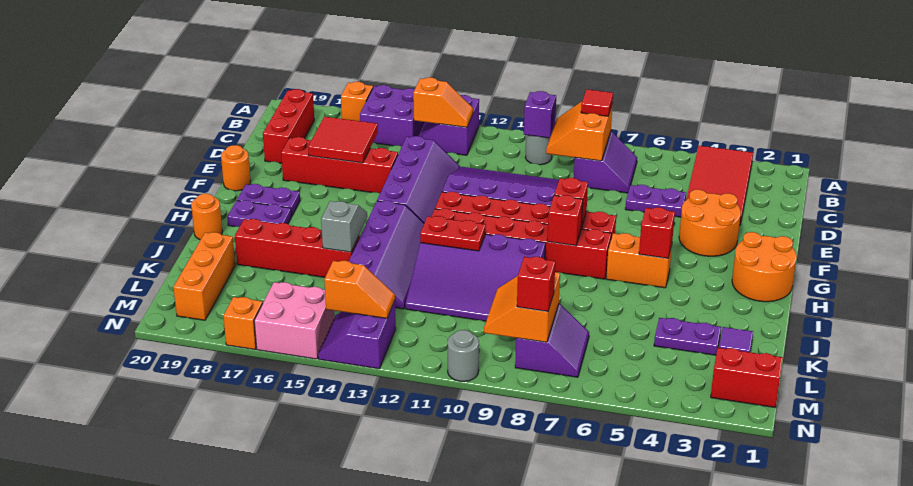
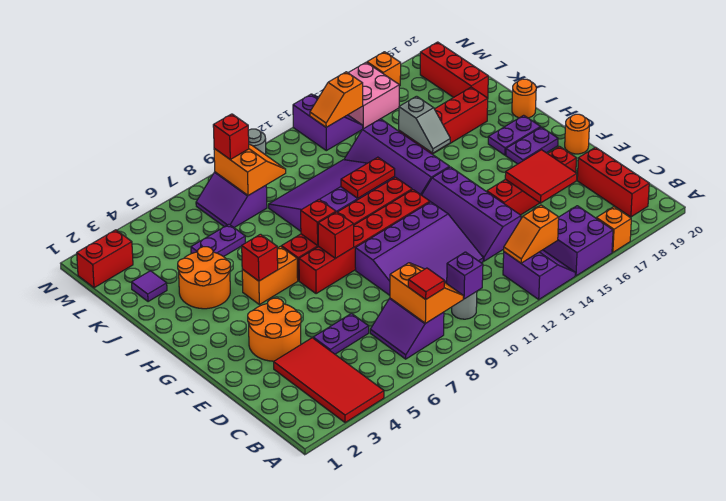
orange 2x2 round brick [732,232,797,302] -> orange 2x2 round brick moved to [178,247,230,309]
purple 1x2 plate [654,318,721,355] -> purple 1x2 plate moved to [191,224,245,257]
orange 1x3 brick [173,232,235,320] -> red 1x3 brick [420,42,488,98]

